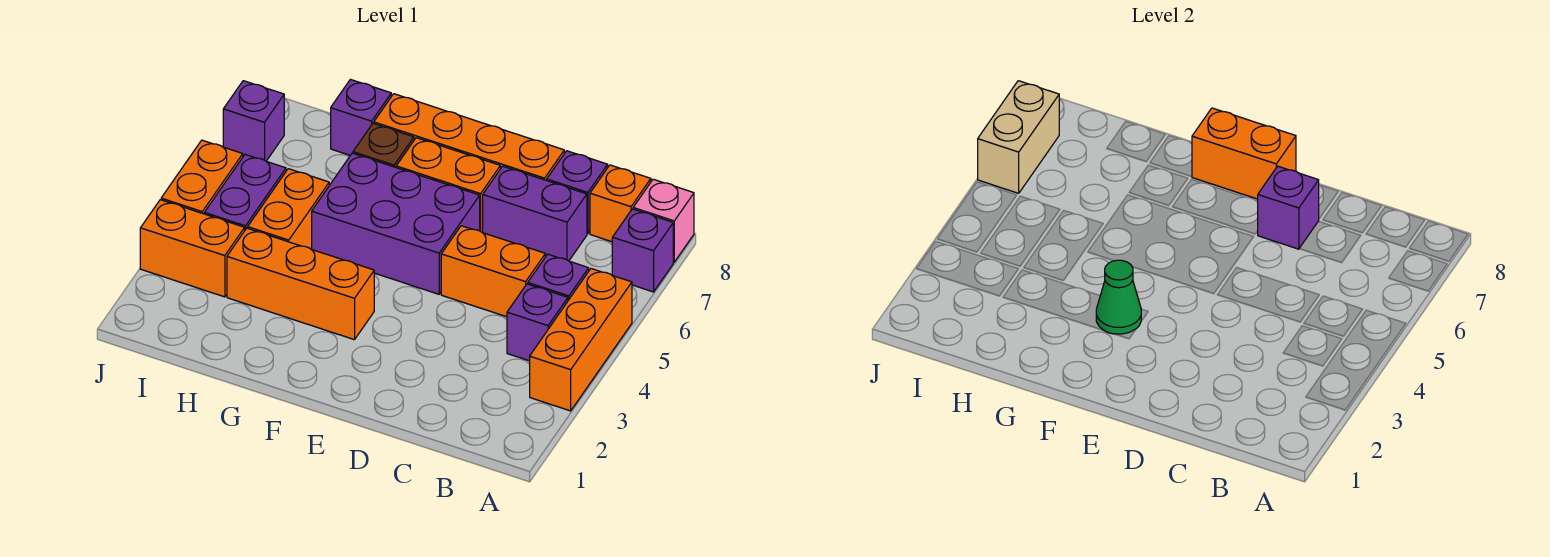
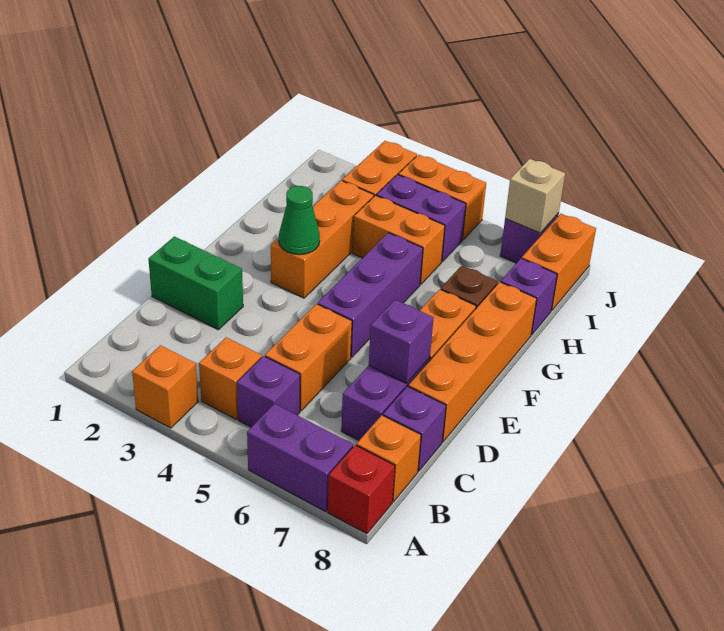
orange 1x3 brick [530,269,632,411] -> orange 1x1 brick [132,345,198,428]
purple 1x1 brick [612,209,673,292] -> purple 1x2 brick [247,404,353,511]
pink 1x1 brick [633,179,694,262] -> red 1x1 brick [328,445,395,534]
purple 1x1 brick [507,284,568,361] -> orange 1x1 brick [199,337,262,419]
none -> green 1x2 brick [148,237,243,330]
purple 2x3 brick [312,153,480,294] -> purple 1x3 brick [318,233,423,357]
orange 1x2 brick [1192,108,1296,199] -> orange 1x2 brick moved to [522,214,596,310]
tan 1x2 brick [978,81,1059,193] -> tan 1x1 brick [505,159,565,233]

